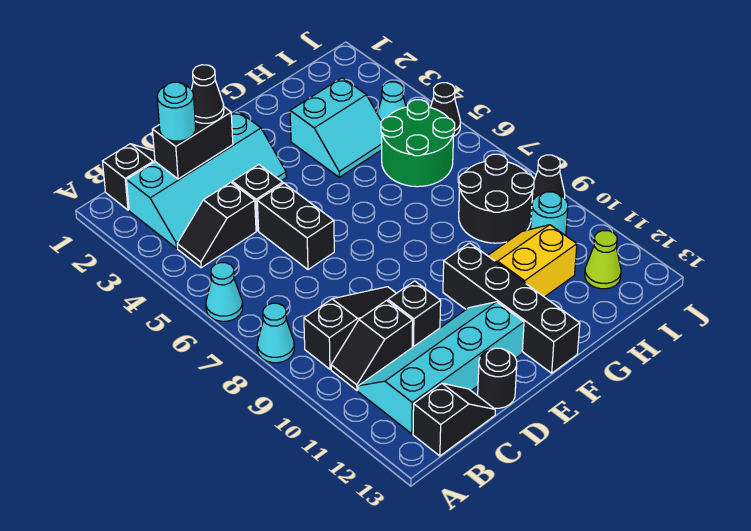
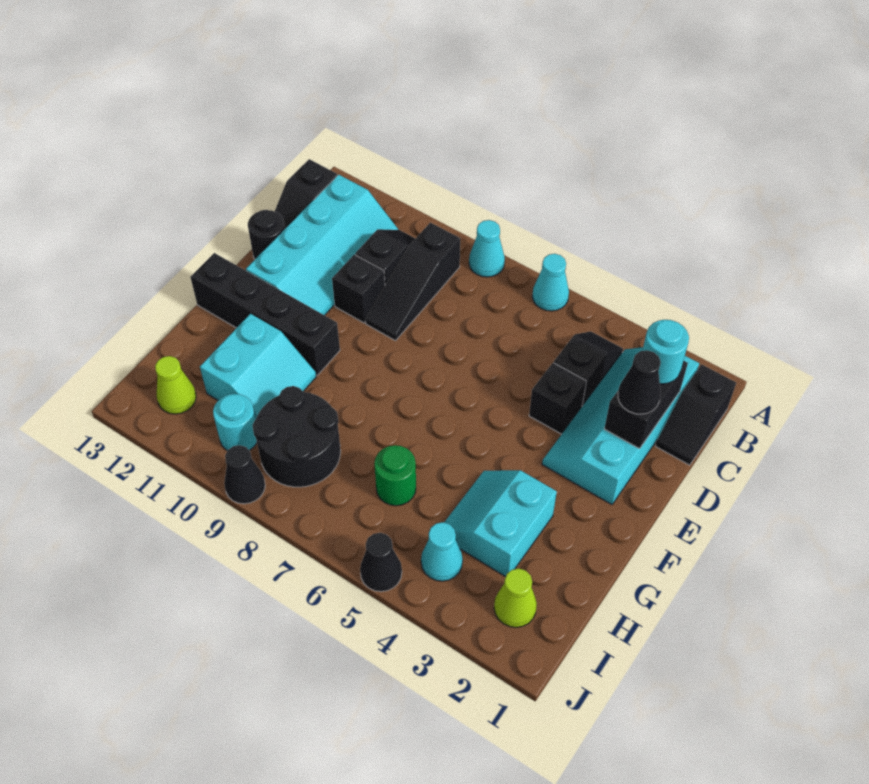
black 1x2 brick [257,183,334,270] -> none
yellow 2x2 slope [488,225,577,297] -> cyan 2x2 slope [200,314,316,419]
green 2x2 round brick [381,100,455,187] -> green 1x1 round brick [374,445,416,506]
none -> lime 1x1 cone [494,569,537,628]

